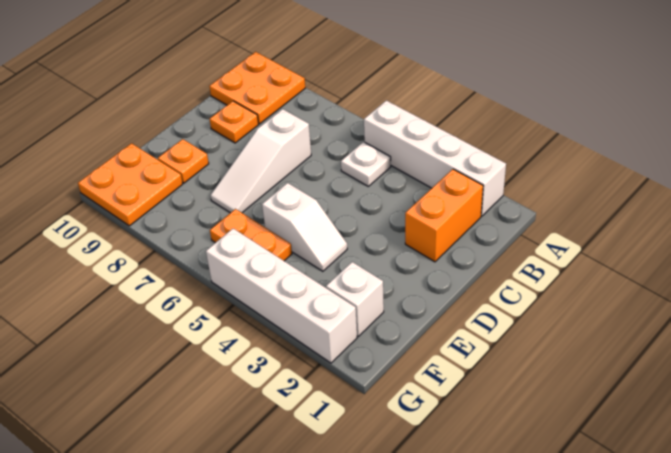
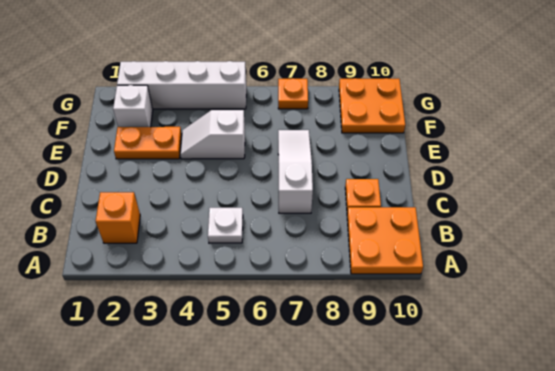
white 1x4 brick [364,100,506,216] -> none
orange 1x2 brick [405,169,483,262] -> orange 1x1 brick [96,192,140,243]
orange 1x1 plate [158,139,209,183] -> orange 1x1 plate moved to [278,78,308,109]
orange 1x2 plate [210,209,292,261] -> orange 1x2 plate moved to [114,127,182,159]

